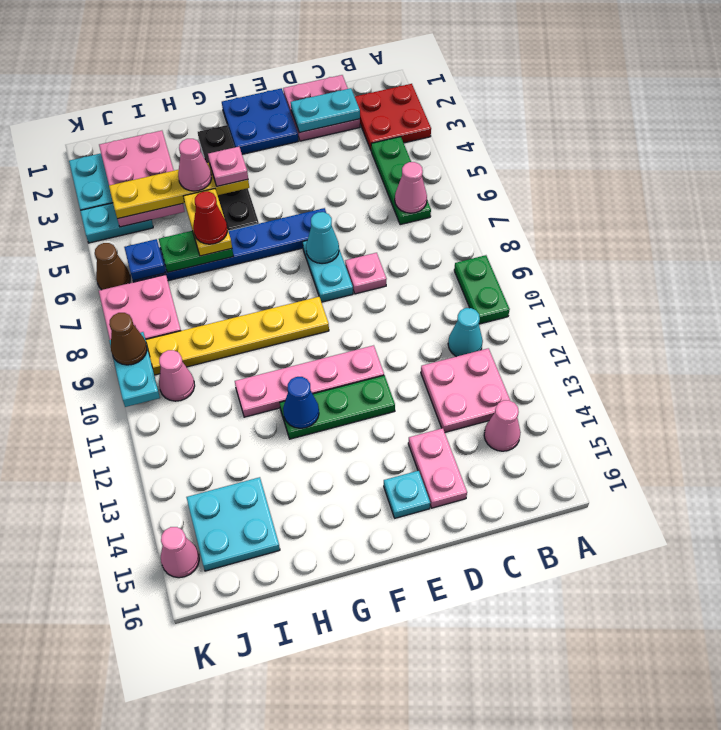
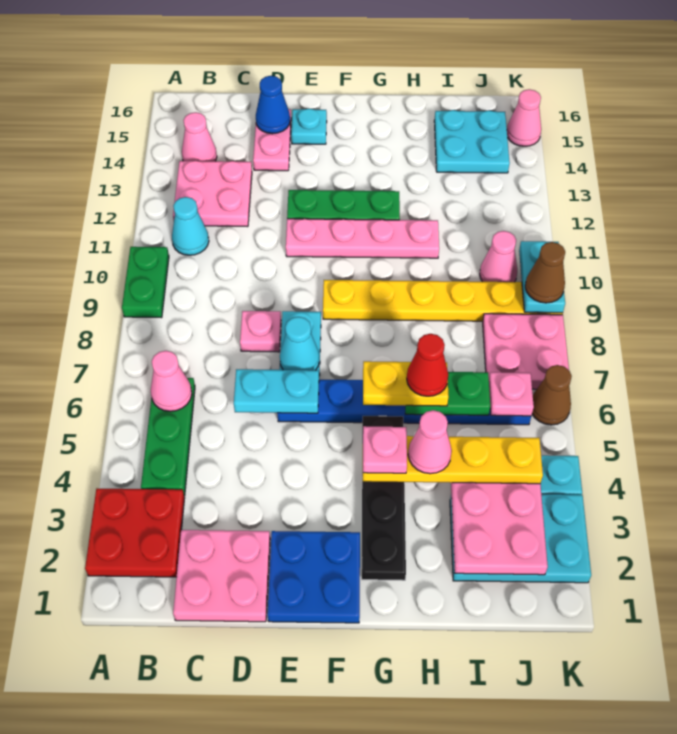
cyan 1x2 plate [291,88,360,133] -> cyan 1x2 plate moved to [234,369,319,413]
blue 1x1 cone [283,377,319,428] -> blue 1x1 cone moved to [256,76,290,134]
yellow 1x2 plate [183,189,232,256] -> yellow 1x2 plate turned to [363,361,449,406]
blue 1x1 plate [124,239,166,281] -> pink 1x1 plate [489,372,534,416]

